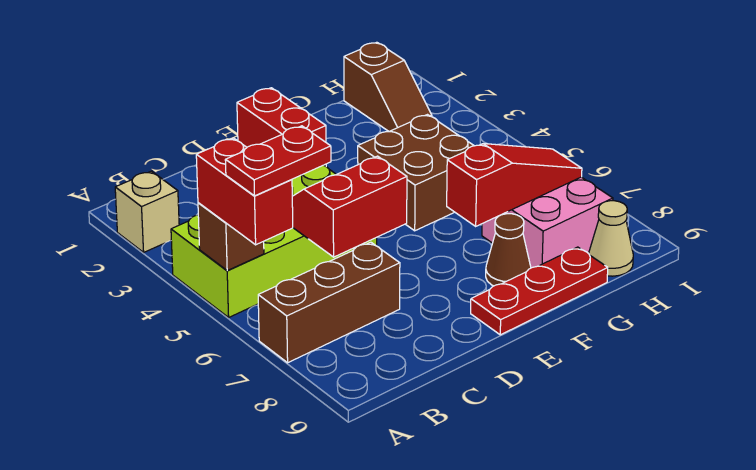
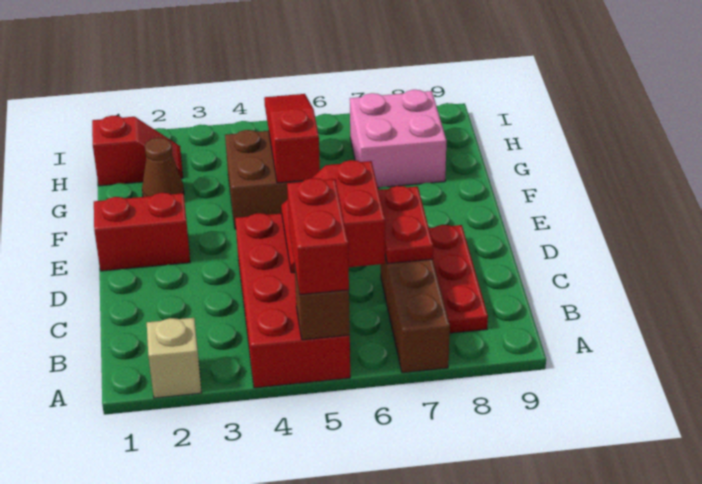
lime 2x4 brick [171,165,377,317] -> red 2x4 brick [235,213,350,388]
red 1x2 brick [196,138,293,245] -> red 1x2 brick turned to [287,178,349,295]
red 1x2 plate [225,126,331,196] -> red 1x2 plate moved to [378,186,433,264]
red 1x3 plate [471,247,608,335] -> red 1x3 plate moved to [429,225,488,333]
red 1x3 slope [447,144,582,226] -> red 1x3 slope moved to [264,94,320,183]
brown 1x1 cone [486,214,531,286] -> brown 1x1 cone moved to [142,138,184,197]
brown 1x2 slope [344,42,432,132] -> red 1x2 slope [92,115,183,186]
tan 1x1 cone [589,201,633,276] -> none

